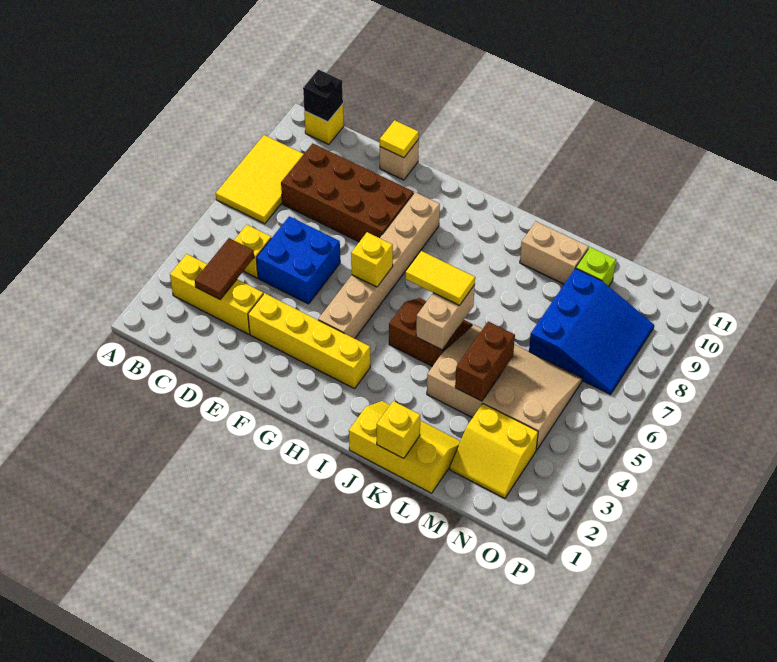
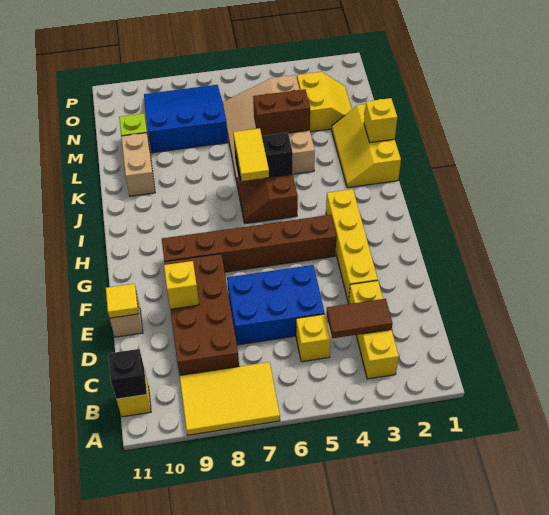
blue 2x2 brick [256,216,340,304] -> blue 2x3 brick [227,265,325,345]
tan 1x6 brick [318,192,440,339] -> brown 1x6 brick [162,215,336,272]
yellow 1x1 brick [351,232,393,287] -> yellow 1x1 brick moved to [164,261,199,309]
tan 1x2 brick [416,285,475,350] -> black 1x2 brick [234,132,293,181]

